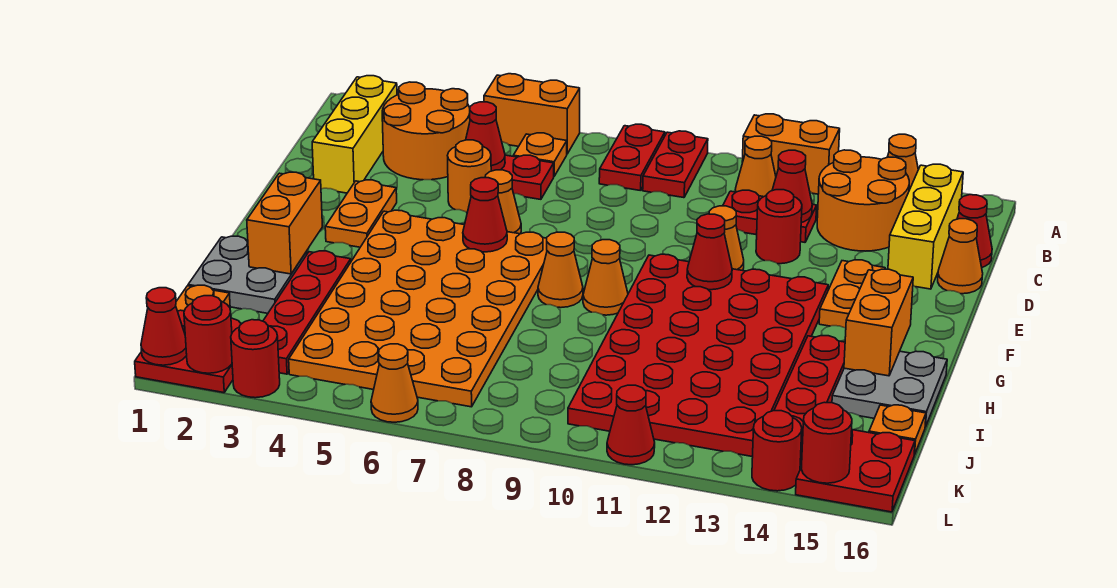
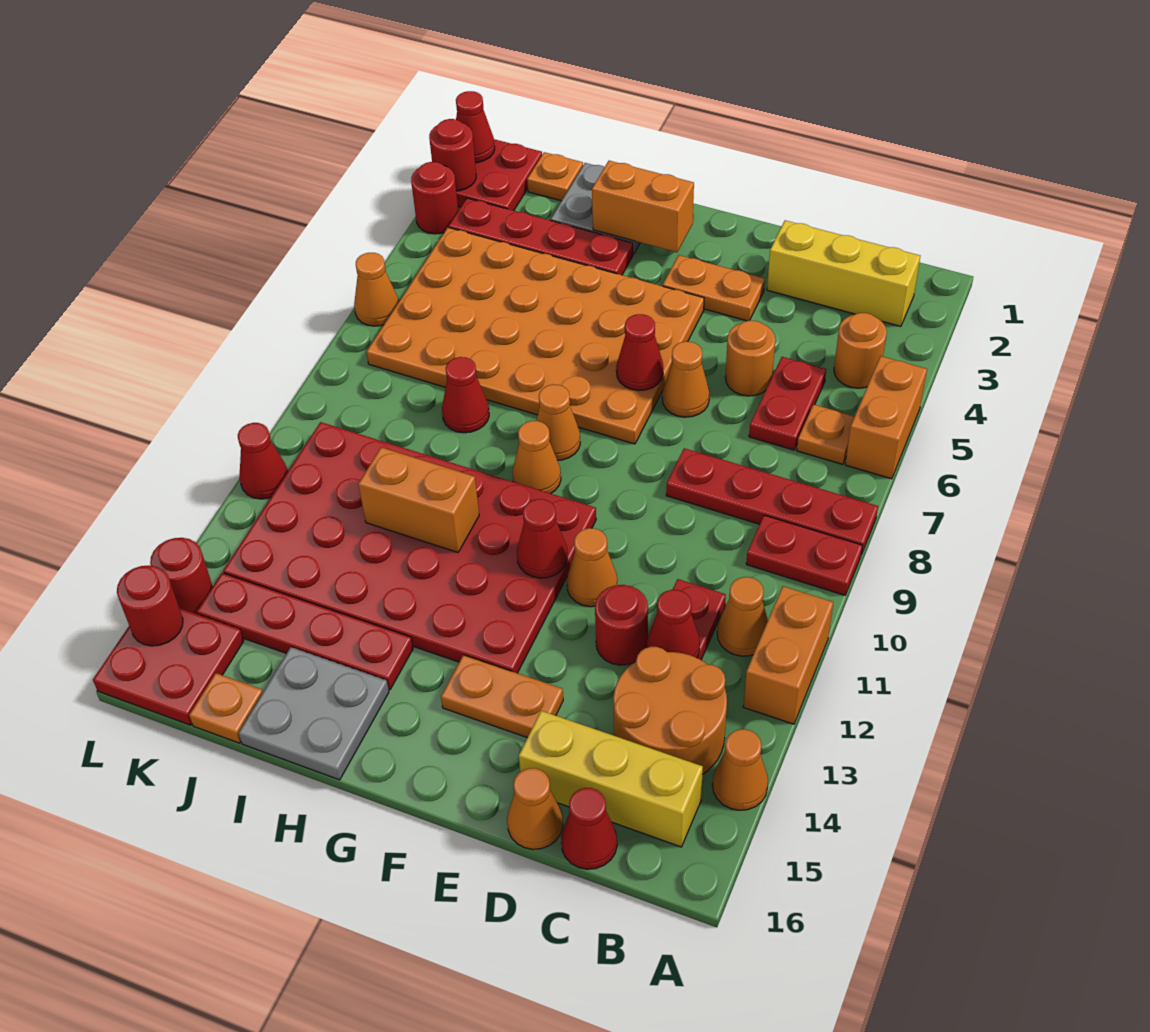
red 1x2 plate [599,124,665,191] -> red 1x4 plate [666,448,878,555]
orange 2x2 round brick [382,82,470,180] -> orange 1x1 round brick [834,313,887,388]
red 1x1 cone [466,102,505,171] -> red 1x1 cone moved to [442,357,489,433]
orange 1x2 brick [844,269,913,376] -> orange 1x2 brick moved to [358,447,479,552]

